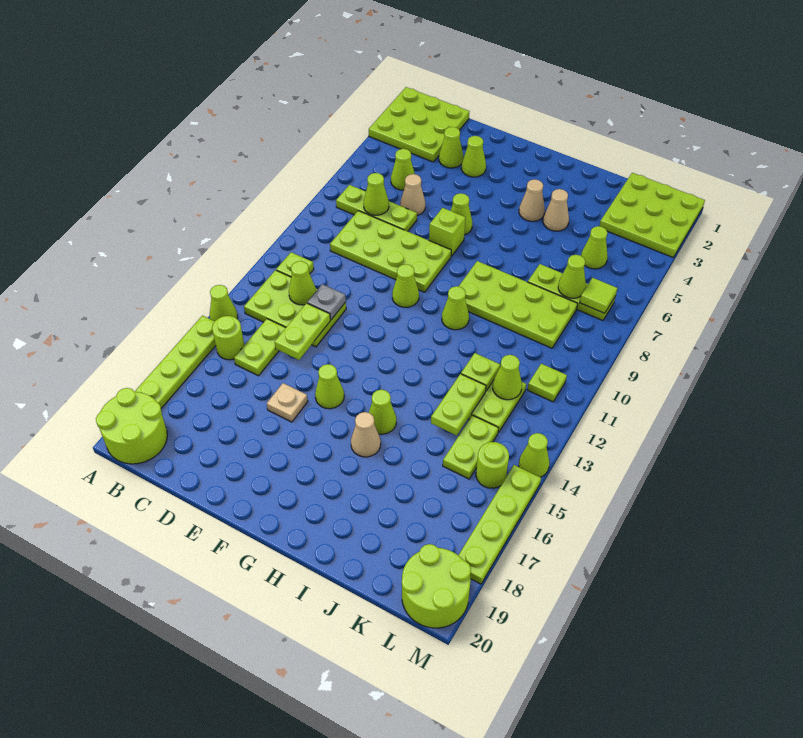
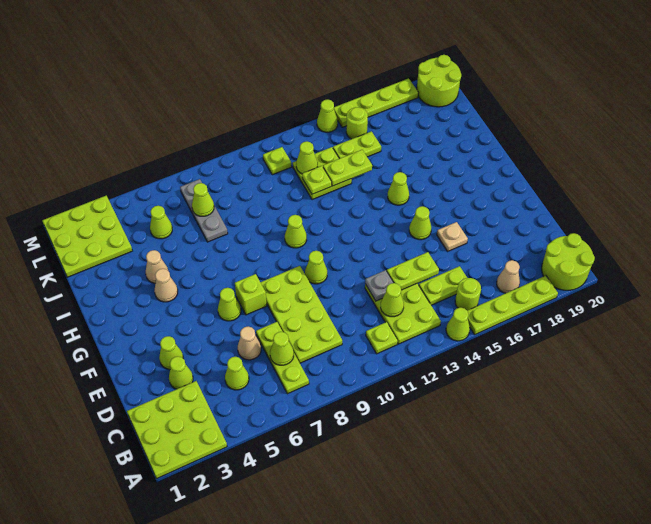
lime 2x4 plate [458,261,578,348] -> none
tan 1x1 cone [351,412,381,457] -> tan 1x1 cone moved to [497,260,520,293]
lime 1x3 plate [528,264,616,320] -> grey 1x3 plate [180,179,228,242]
lime 1x1 tile [580,278,617,313] -> none

